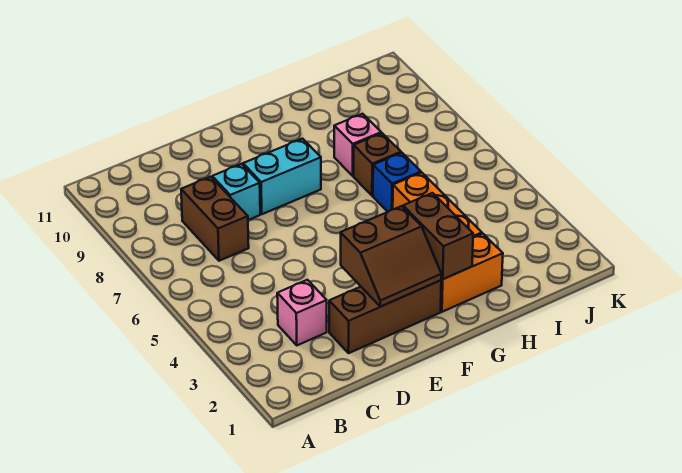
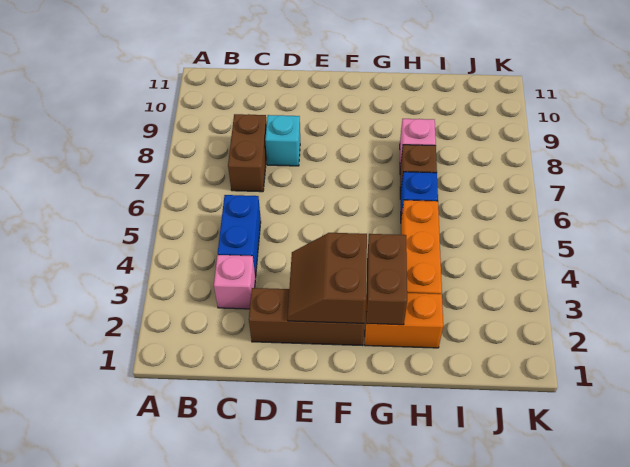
none -> blue 1x2 brick [218,195,261,276]
brown 2x2 slope [341,206,441,307] -> brown 2x2 slope turned to [288,233,367,323]
cyan 1x2 brick [243,139,321,214] -> none

